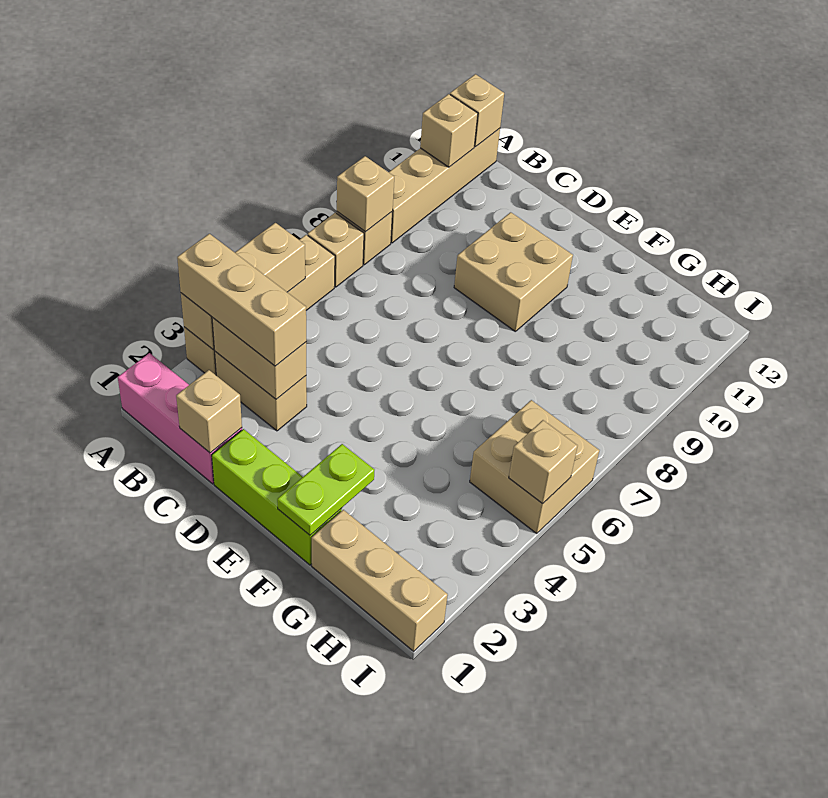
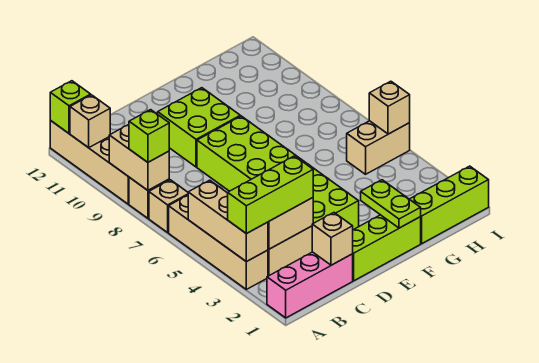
tan 1x3 brick [177,234,306,366] -> lime 1x3 brick [228,156,313,234]
tan 1x1 brick [337,156,394,232] -> tan 1x2 brick [109,125,169,190]
none -> lime 1x1 brick [129,110,169,162]
tan 1x1 brick [450,74,504,147] -> lime 1x1 brick [50,81,91,133]
none -> lime 2x6 brick [197,116,359,230]
tan 2x2 brick [454,212,573,331] -> lime 2x2 brick [158,88,240,167]
tan 1x3 brick [312,510,448,651] -> lime 1x3 brick [410,166,489,244]
tan 2x2 brick [470,400,599,534] -> tan 1x2 brick [347,121,410,174]

